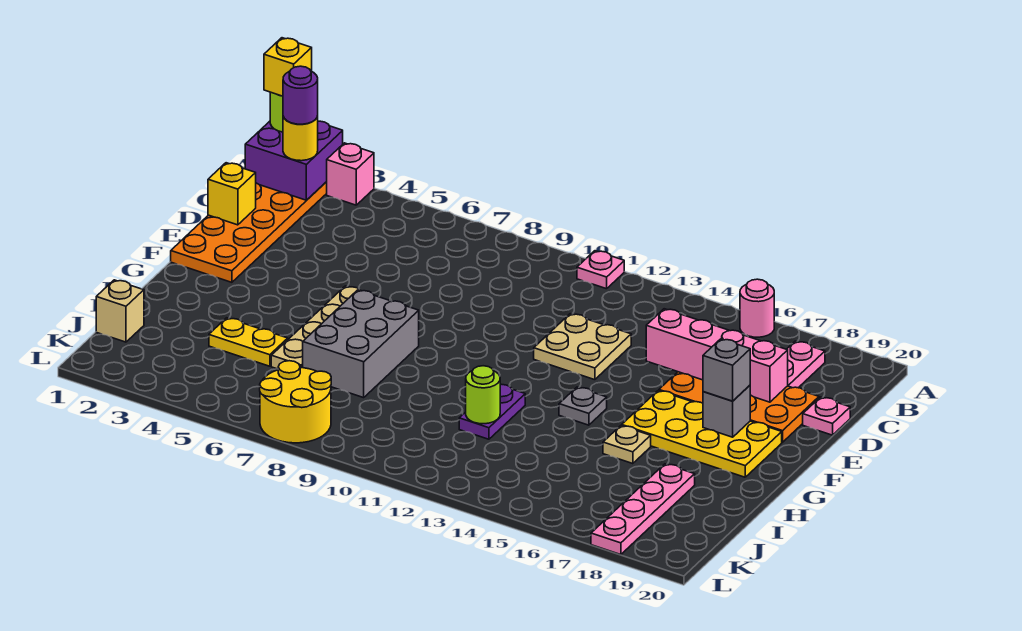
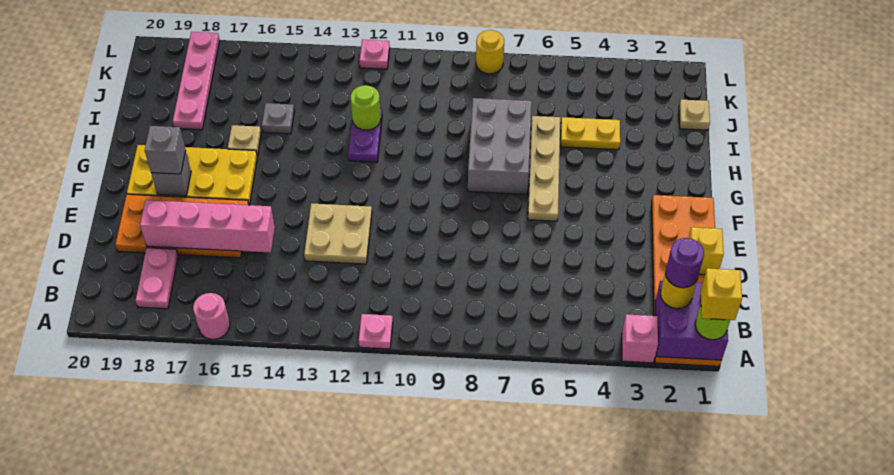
pink 1x1 plate [803,397,850,435] -> pink 1x1 plate moved to [360,40,390,69]
grey 1x1 plate [559,387,607,425] -> grey 1x1 plate moved to [262,103,294,134]
tan 1x1 brick [96,280,144,342] -> tan 1x1 plate [679,100,710,130]
yellow 2x2 round brick [260,361,331,443] -> yellow 1x1 round brick [476,30,504,74]

